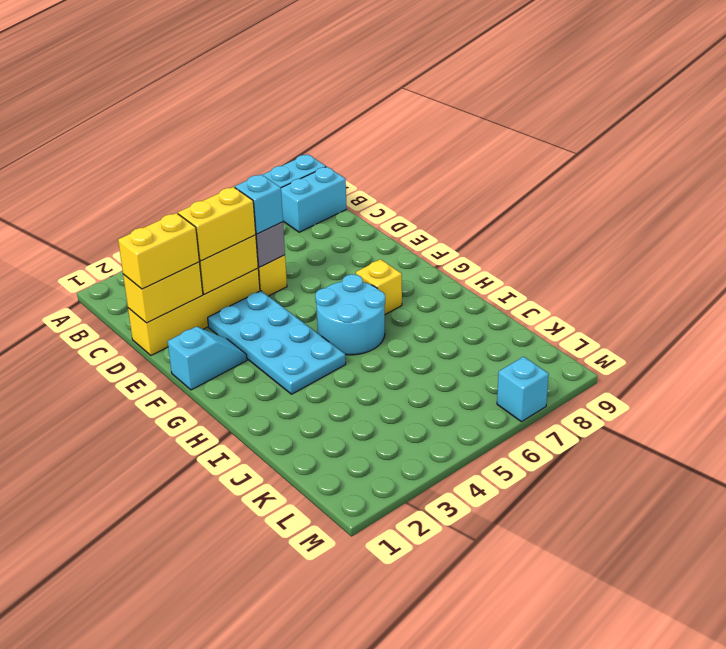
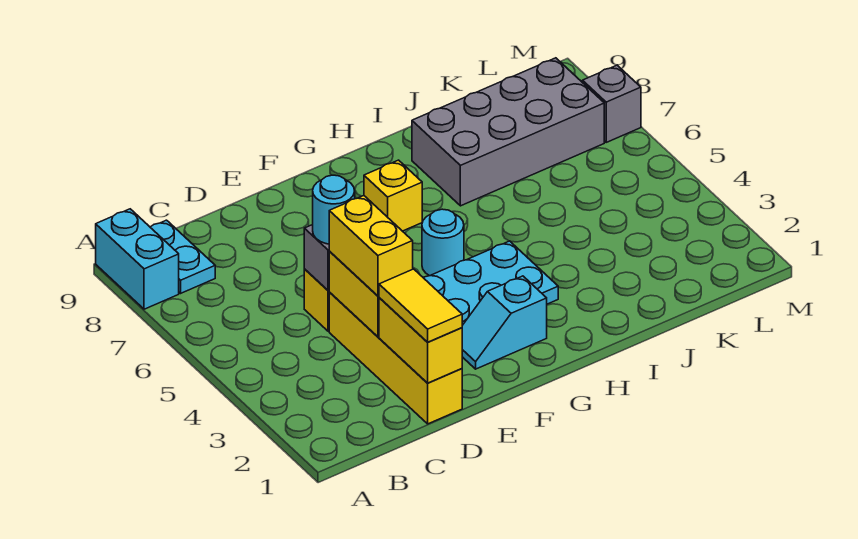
cyan 1x2 brick [281,167,347,232] -> cyan 1x2 plate [150,220,215,293]
yellow 1x2 brick [118,213,199,289] -> yellow 1x2 tile [379,269,462,342]
cyan 1x1 brick [235,174,283,234] -> cyan 1x1 round brick [313,175,355,244]
cyan 1x2 slope [168,327,247,390] -> cyan 1x2 slope turned to [462,276,547,369]
cyan 2x2 round brick [315,274,385,355] -> cyan 1x1 round brick [422,209,464,276]
none -> grey 2x4 brick [412,58,604,206]
cyan 1x1 brick [497,357,549,422] -> grey 1x1 brick [582,65,641,142]

